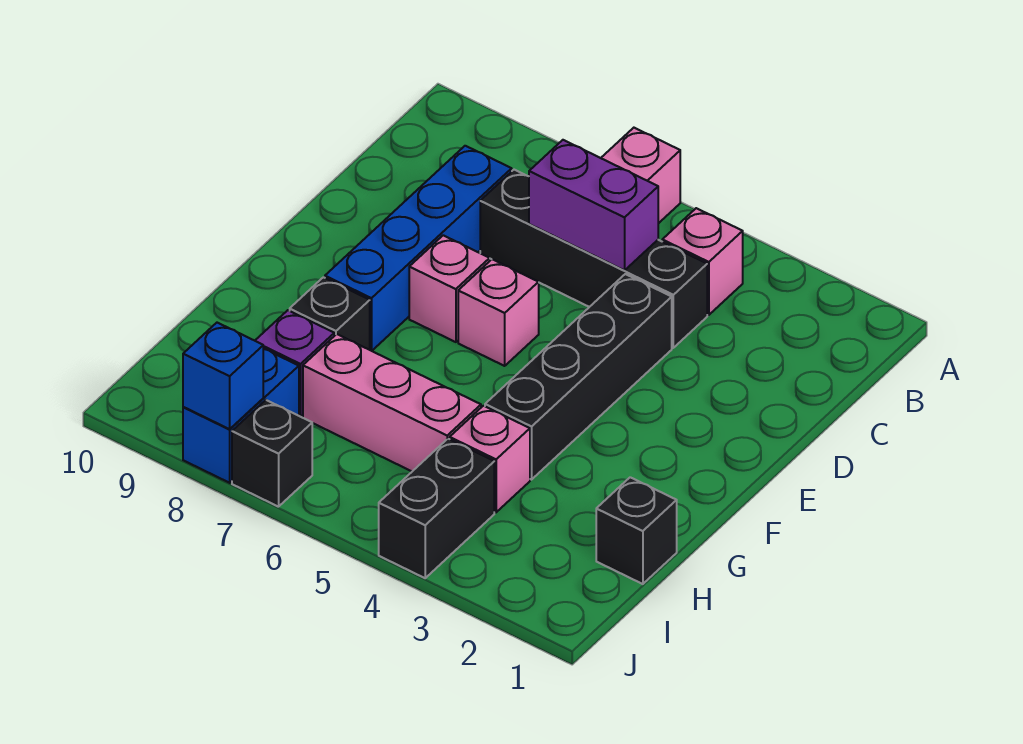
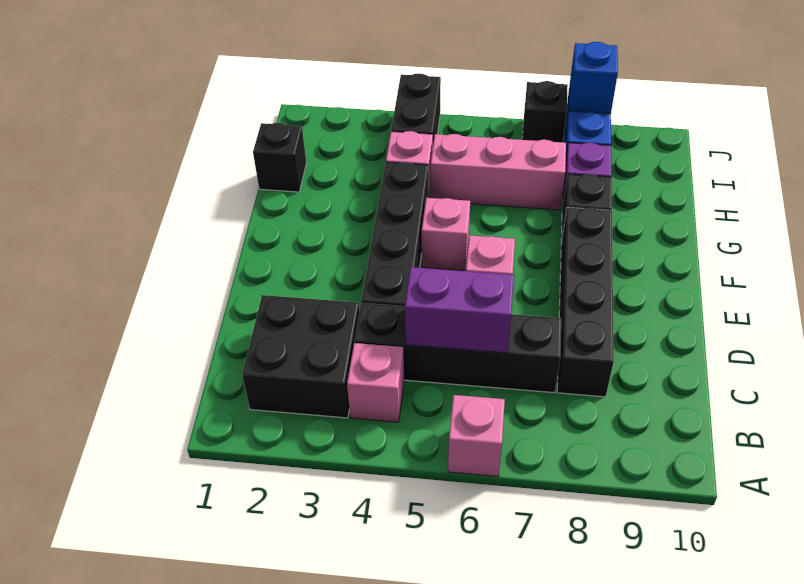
none -> black 2x2 brick [242,295,359,418]
blue 1x4 brick [325,146,512,351] -> black 1x4 brick [557,207,614,397]
pink 1x1 brick [409,235,490,342] -> pink 1x1 brick moved to [422,198,470,270]

